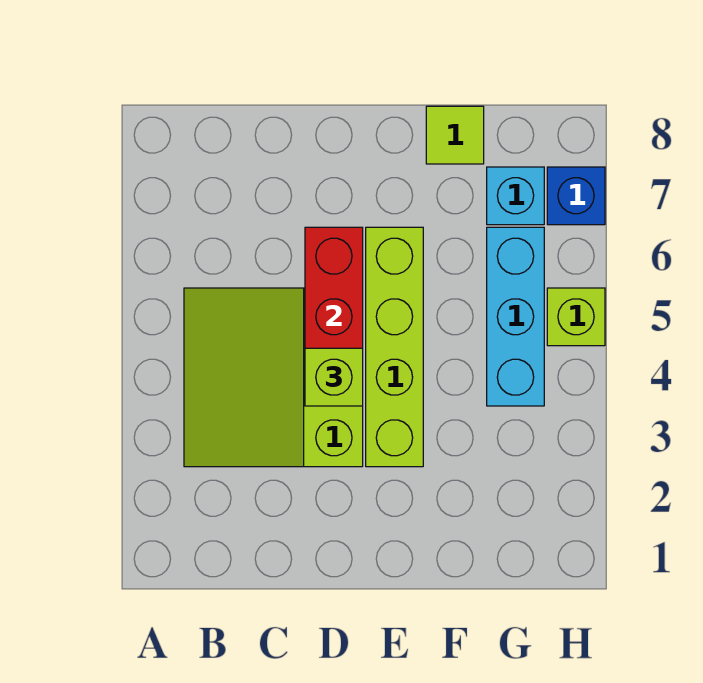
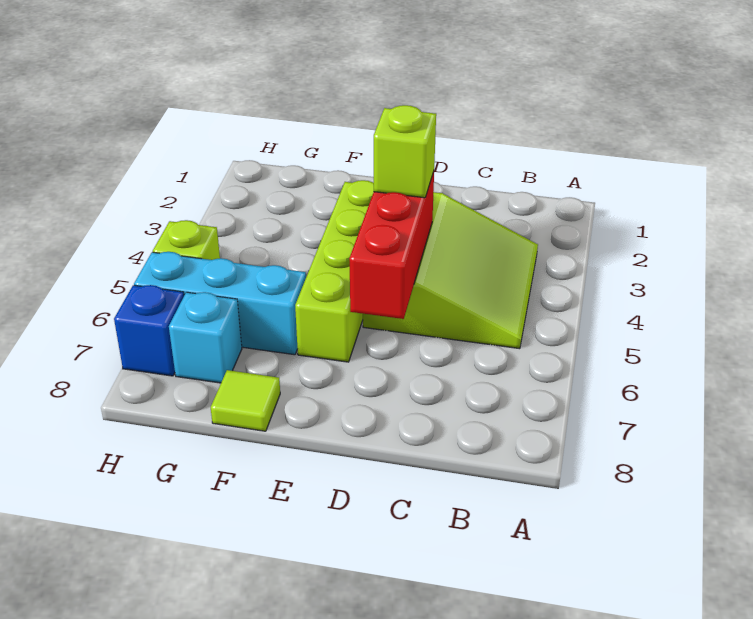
cyan 1x3 brick [487,227,544,406] -> cyan 1x3 brick turned to [134,252,306,355]

